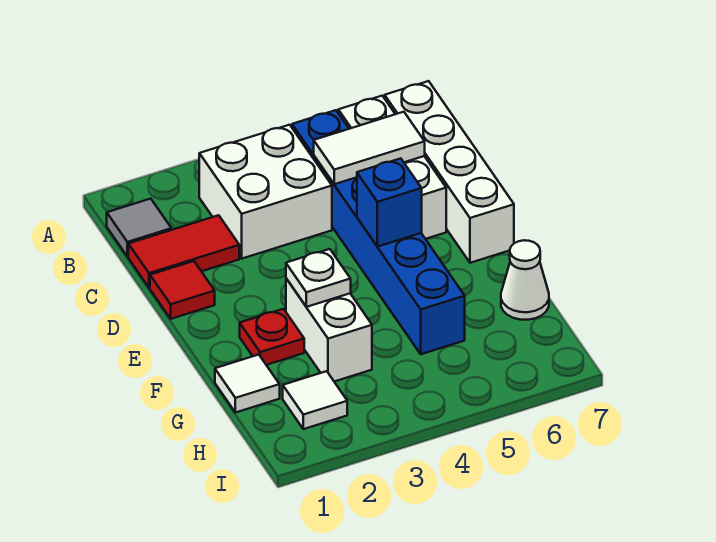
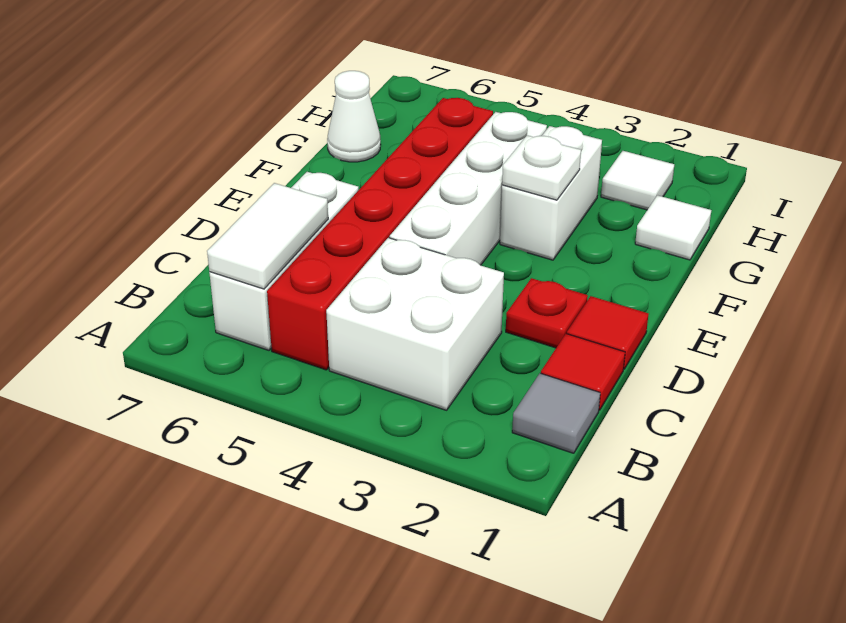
blue 1x6 brick [292,110,465,354] -> red 1x6 brick [267,98,493,370]
white 1x4 brick [385,81,514,263] -> white 1x4 brick moved to [389,112,547,265]
red 1x2 tile [128,215,239,288] -> red 1x1 tile [541,334,625,410]
white 1x2 tile [314,112,425,184] -> white 1x2 tile turned to [207,183,328,289]
blue 1x1 brick [357,158,422,247] -> none
red 1x1 plate [240,309,304,365] -> red 1x1 plate moved to [506,278,588,348]

